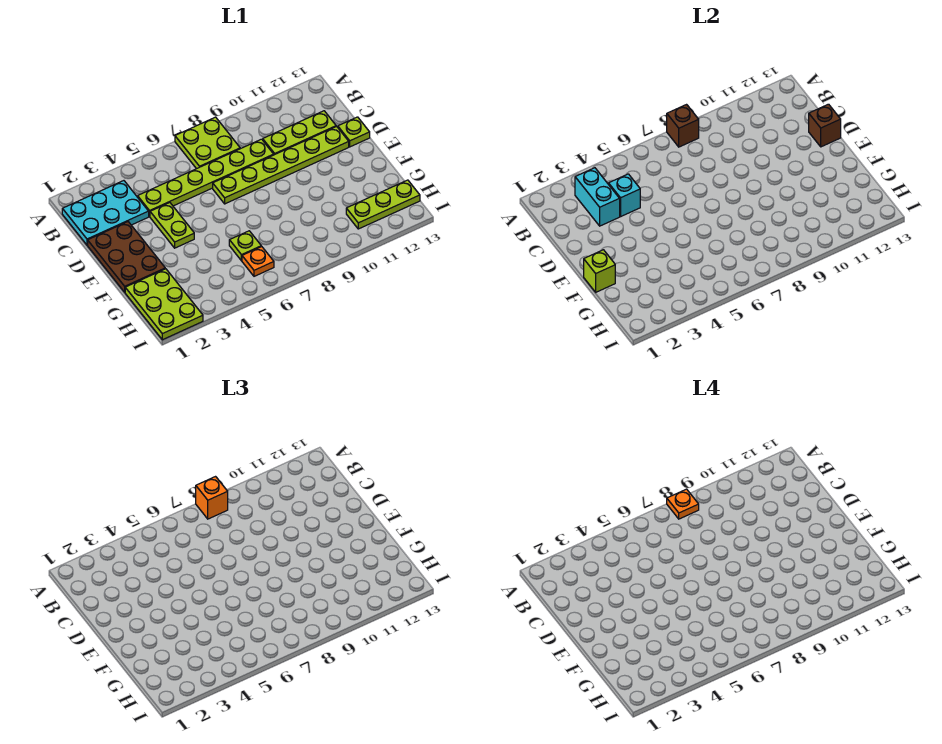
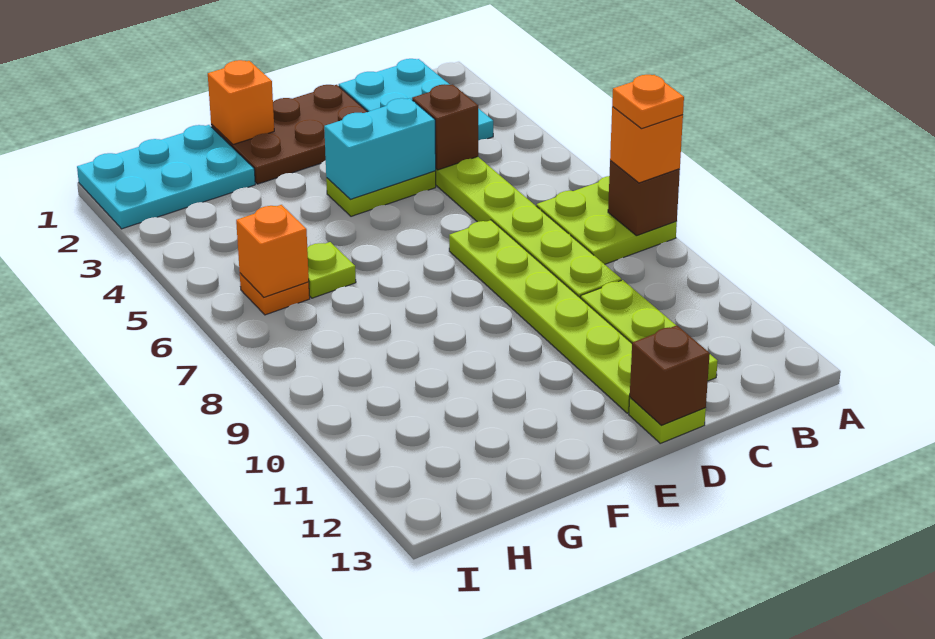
cyan 1x2 brick [575,168,620,226] -> cyan 1x2 brick moved to [324,98,436,199]
cyan 1x1 brick [609,174,640,216] -> brown 1x1 brick [412,84,478,170]
lime 1x1 brick [584,250,615,292] -> orange 1x1 brick [208,60,274,144]
lime 2x3 plate [125,269,203,340] -> cyan 2x3 plate [77,125,255,229]
none -> orange 1x1 brick [236,205,309,297]
lime 1x3 plate [346,180,420,229] -> none

